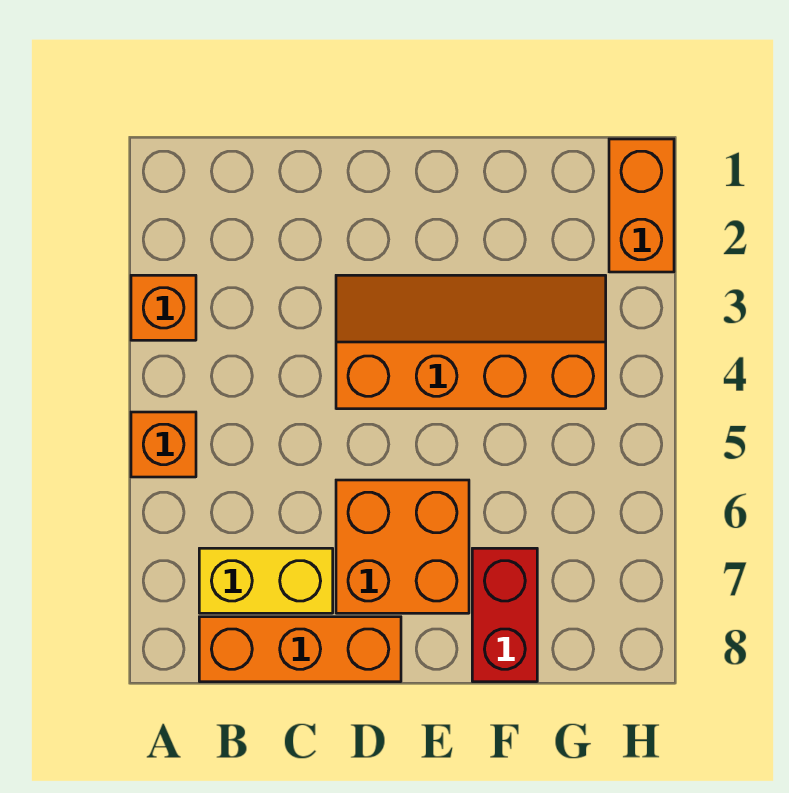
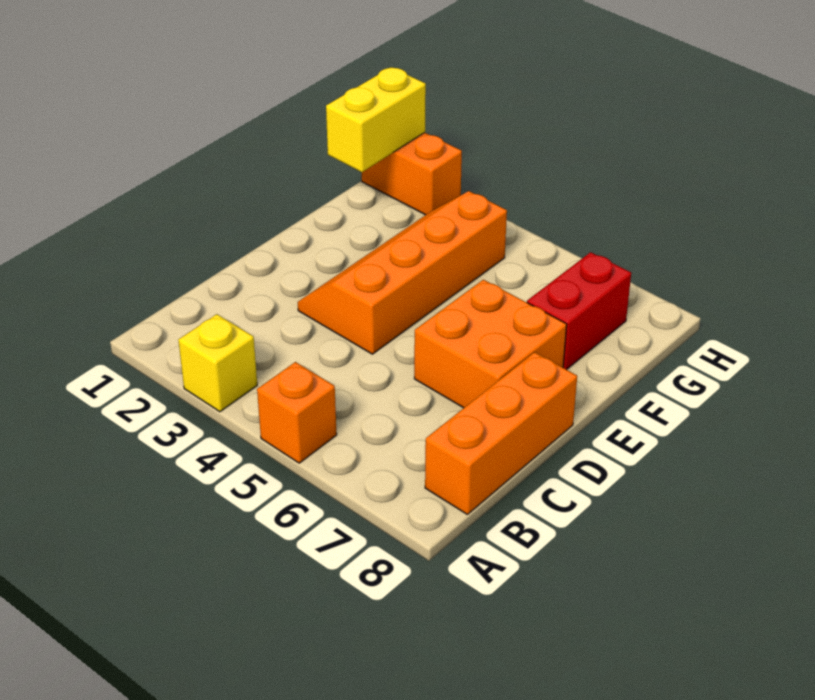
orange 1x1 brick [131,275,196,340] -> yellow 1x1 brick [178,314,257,412]
yellow 1x2 brick [199,548,333,613] -> yellow 1x2 brick moved to [326,67,426,172]
red 1x2 brick [472,548,537,682] -> red 1x2 brick turned to [527,252,631,370]

